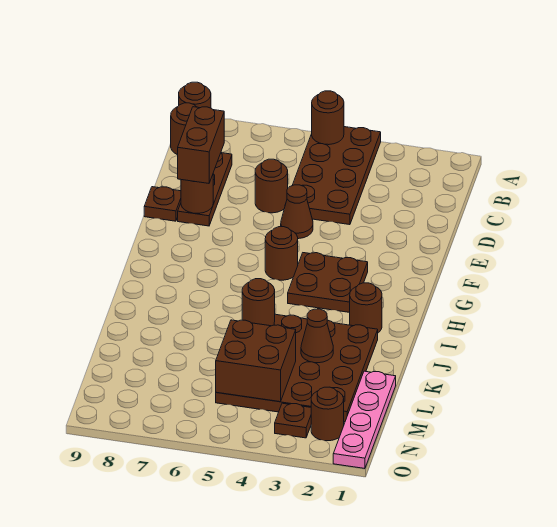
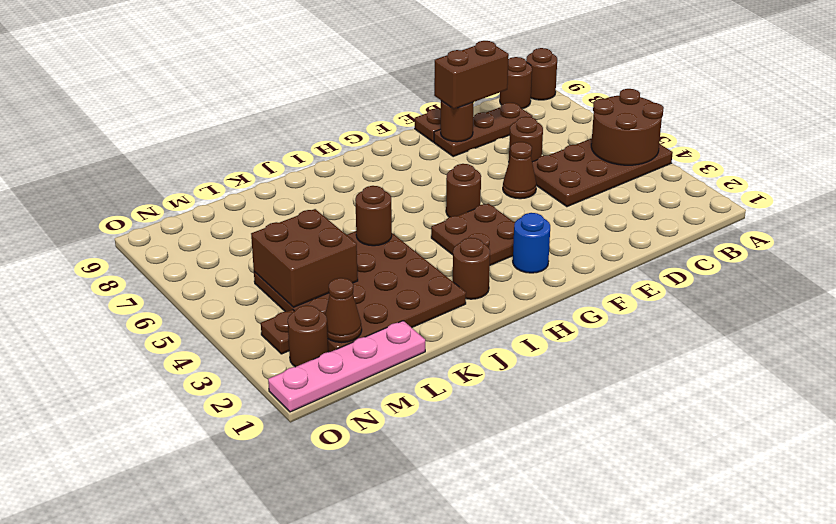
brown 1x1 round brick [312,91,344,145] -> brown 2x2 round brick [591,89,664,165]
none -> blue 1x1 round brick [513,213,550,273]
brown 1x1 cone [301,309,333,363] -> brown 1x1 cone moved to [325,278,362,343]

